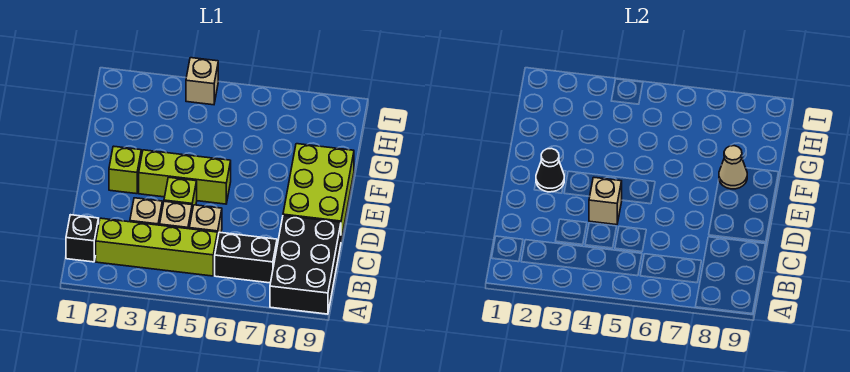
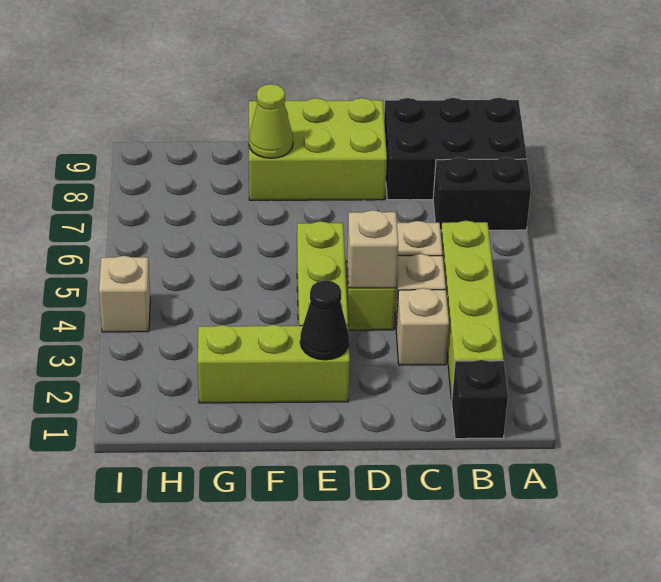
black 1x2 brick [215,232,277,283] -> black 1x2 brick turned to [433,157,531,231]
lime 1x1 brick [109,146,141,194] -> lime 1x3 brick [198,325,350,403]
tan 1x1 cone [719,146,747,189] -> lime 1x1 cone [249,84,293,158]

